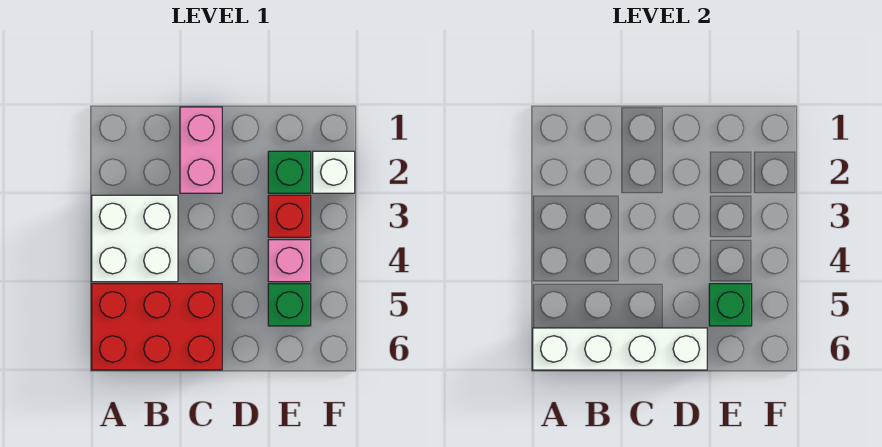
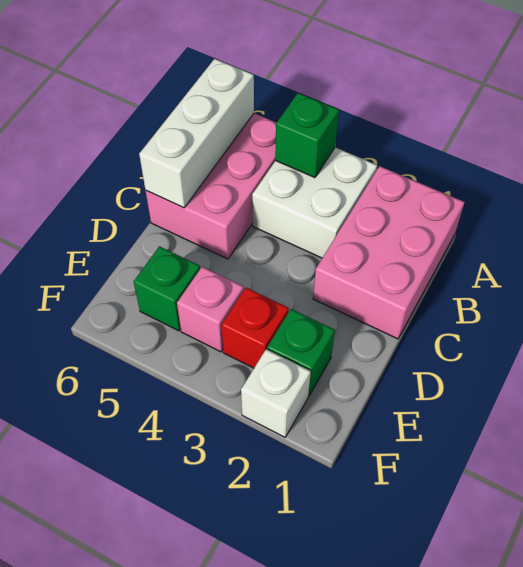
red 2x3 brick [92,284,222,370] -> pink 2x3 brick [146,113,276,259]
white 1x4 brick [533,328,707,370] -> white 1x3 brick [139,59,254,208]
pink 1x2 brick [180,107,222,193] -> pink 2x3 brick [313,166,465,339]
green 1x1 brick [709,284,752,326] -> green 1x1 brick moved to [275,93,339,178]

